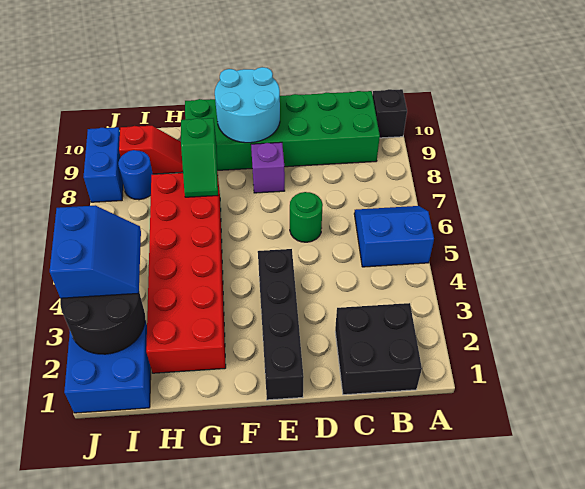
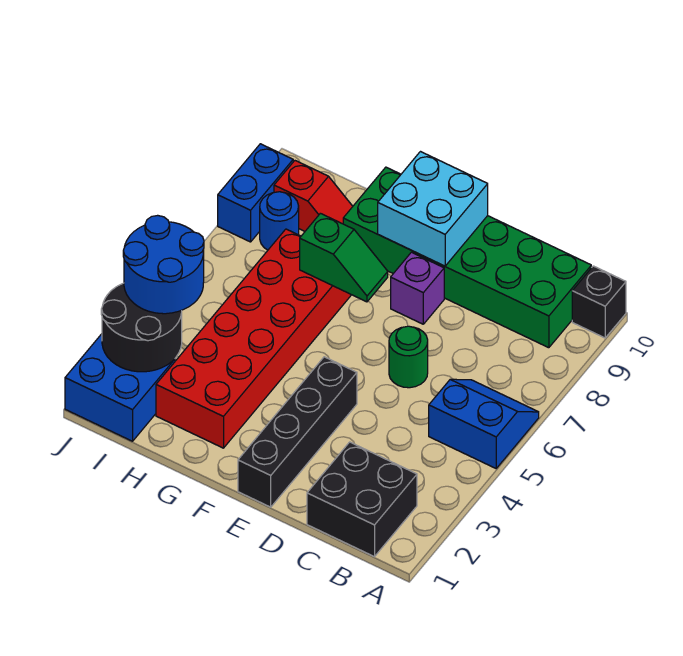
cyan 2x2 round brick [215,67,280,143] -> cyan 2x2 brick [378,152,488,266]
green 1x2 slope [181,118,218,197] -> green 1x2 slope turned to [300,213,388,302]
blue 2x2 slope [50,206,141,298] -> blue 2x2 round brick [123,215,204,314]

